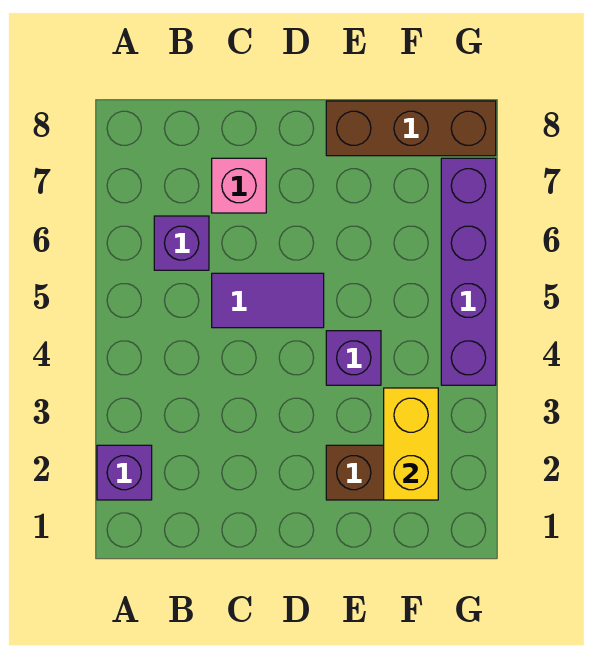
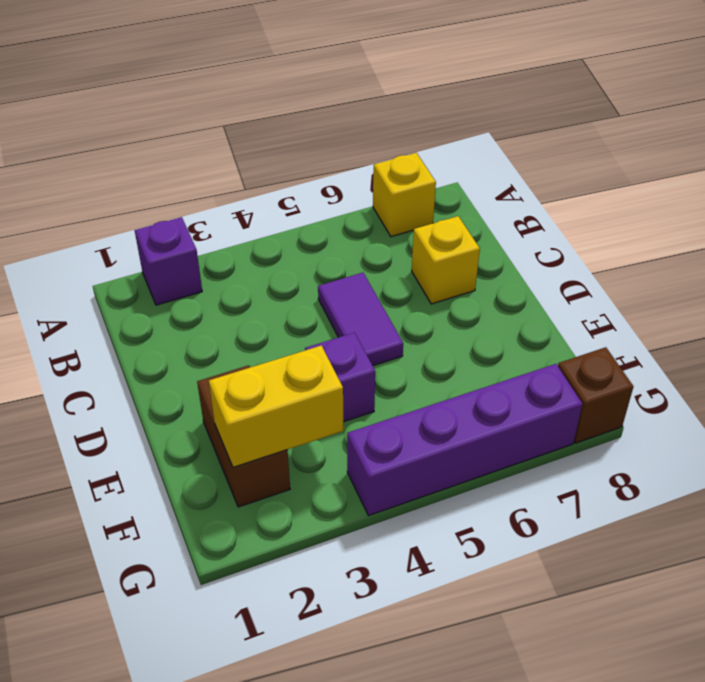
none -> yellow 1x1 brick [373,153,436,237]
purple 1x1 brick [154,216,209,270] -> none
pink 1x1 brick [212,158,266,213] -> yellow 1x1 brick [412,216,480,304]
brown 1x3 brick [326,101,496,156] -> brown 1x1 brick [558,347,633,443]

